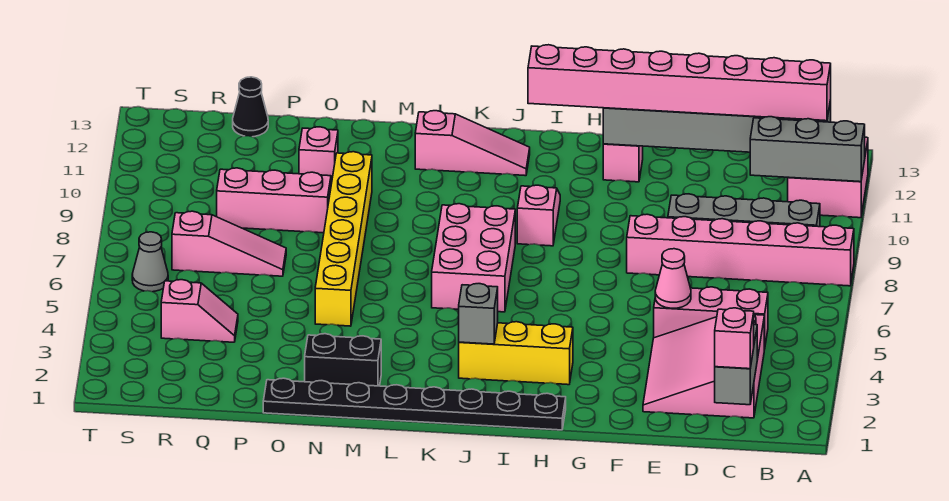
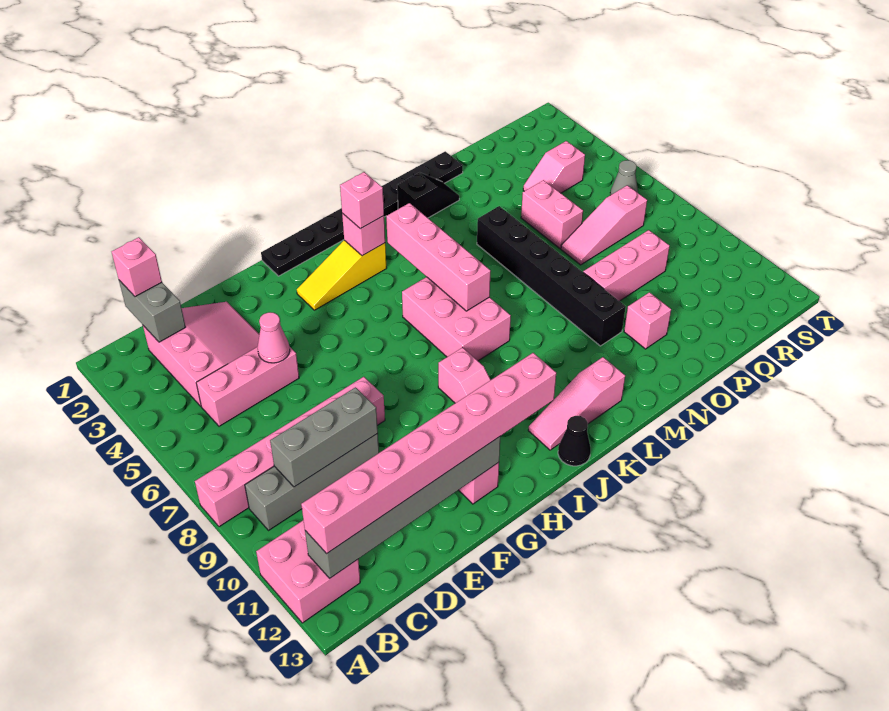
grey 1x3 brick [750,117,865,182] -> grey 1x3 brick moved to [270,387,378,487]
yellow 1x3 brick [459,322,573,385] -> yellow 1x3 slope [297,240,387,310]
grey 1x1 brick [459,284,498,344] -> pink 1x1 brick [342,213,385,256]
none -> pink 1x1 brick [340,172,384,229]
none -> pink 1x4 brick [386,203,491,311]
black 1x2 brick [305,334,381,386] -> black 1x2 slope [397,172,459,218]
yellow 1x6 brick [315,152,372,326] -> black 1x6 brick [477,206,626,346]
none -> pink 1x2 brick [521,180,583,249]
black 1x1 cone [233,77,268,137] -> black 1x1 cone moved to [558,416,591,466]

